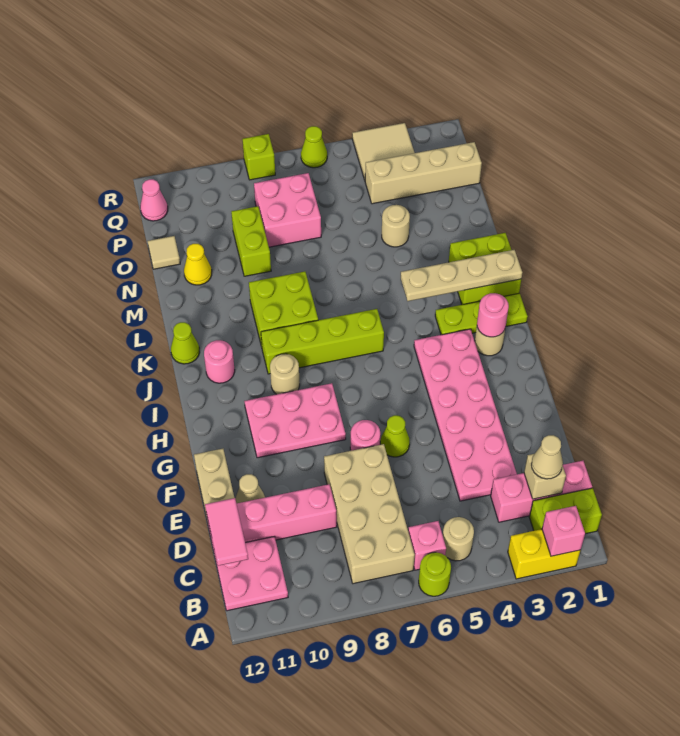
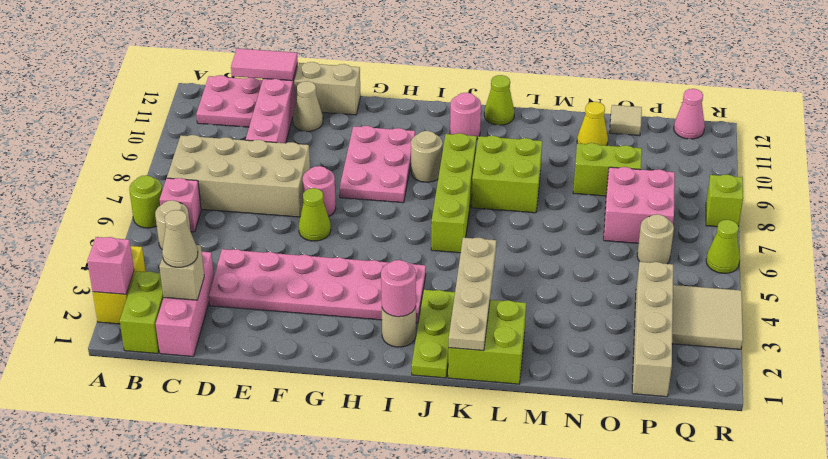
tan 1x1 round brick [382,205,410,247] -> tan 1x1 round brick moved to [637,214,674,264]

